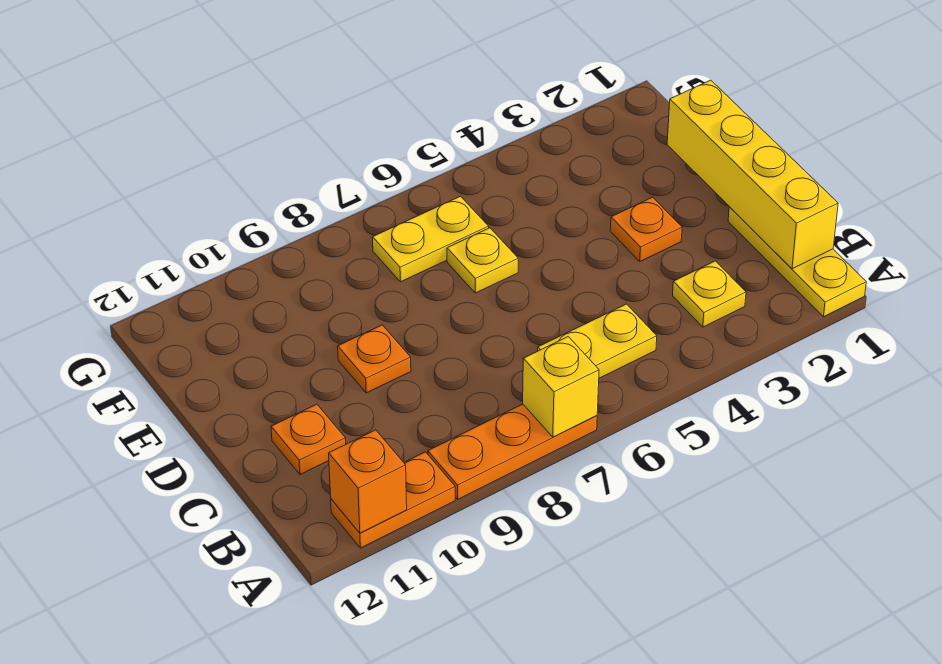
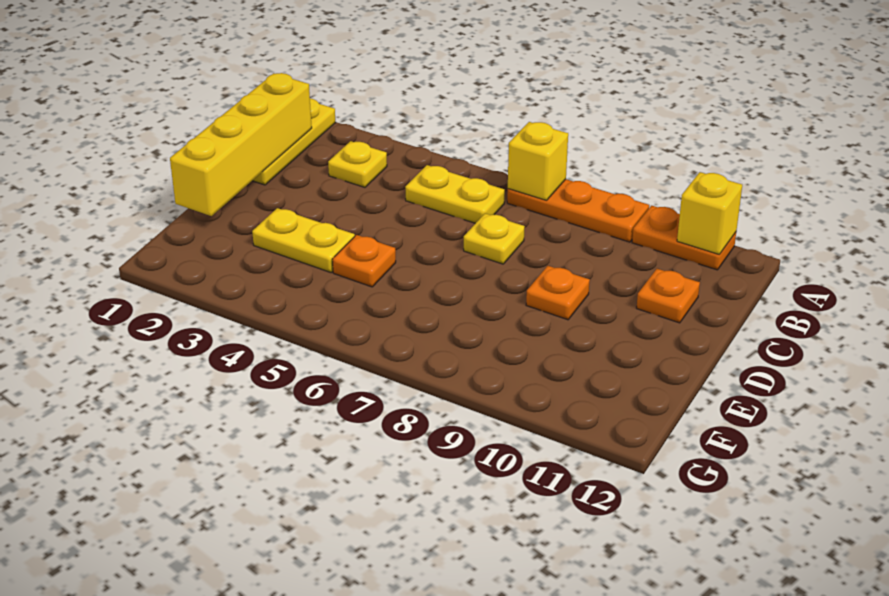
orange 1x1 brick [329,430,407,533] -> yellow 1x1 brick [677,172,742,254]
orange 1x1 plate [610,197,682,261] -> orange 1x1 plate moved to [333,235,396,287]
yellow 1x1 plate [447,228,518,293] -> yellow 1x1 plate moved to [464,213,525,264]
yellow 1x2 plate [373,196,489,282] -> yellow 1x2 plate moved to [252,208,355,272]

